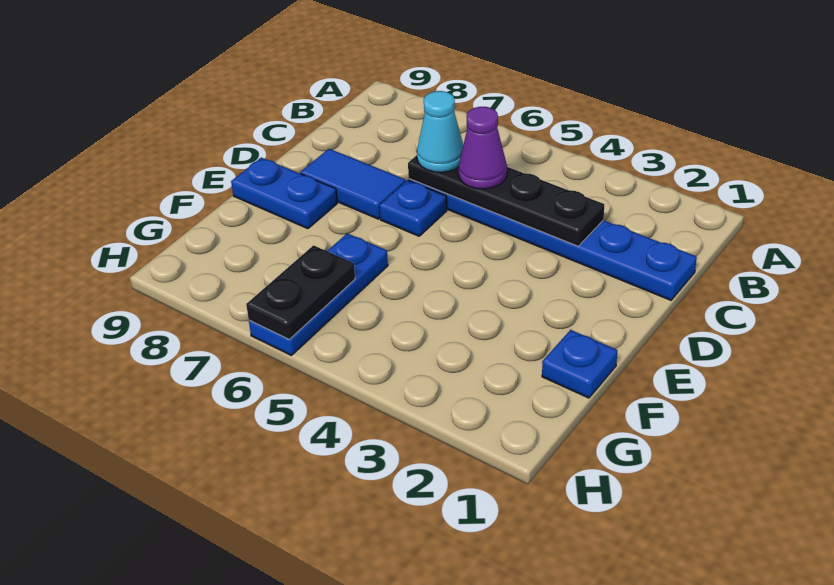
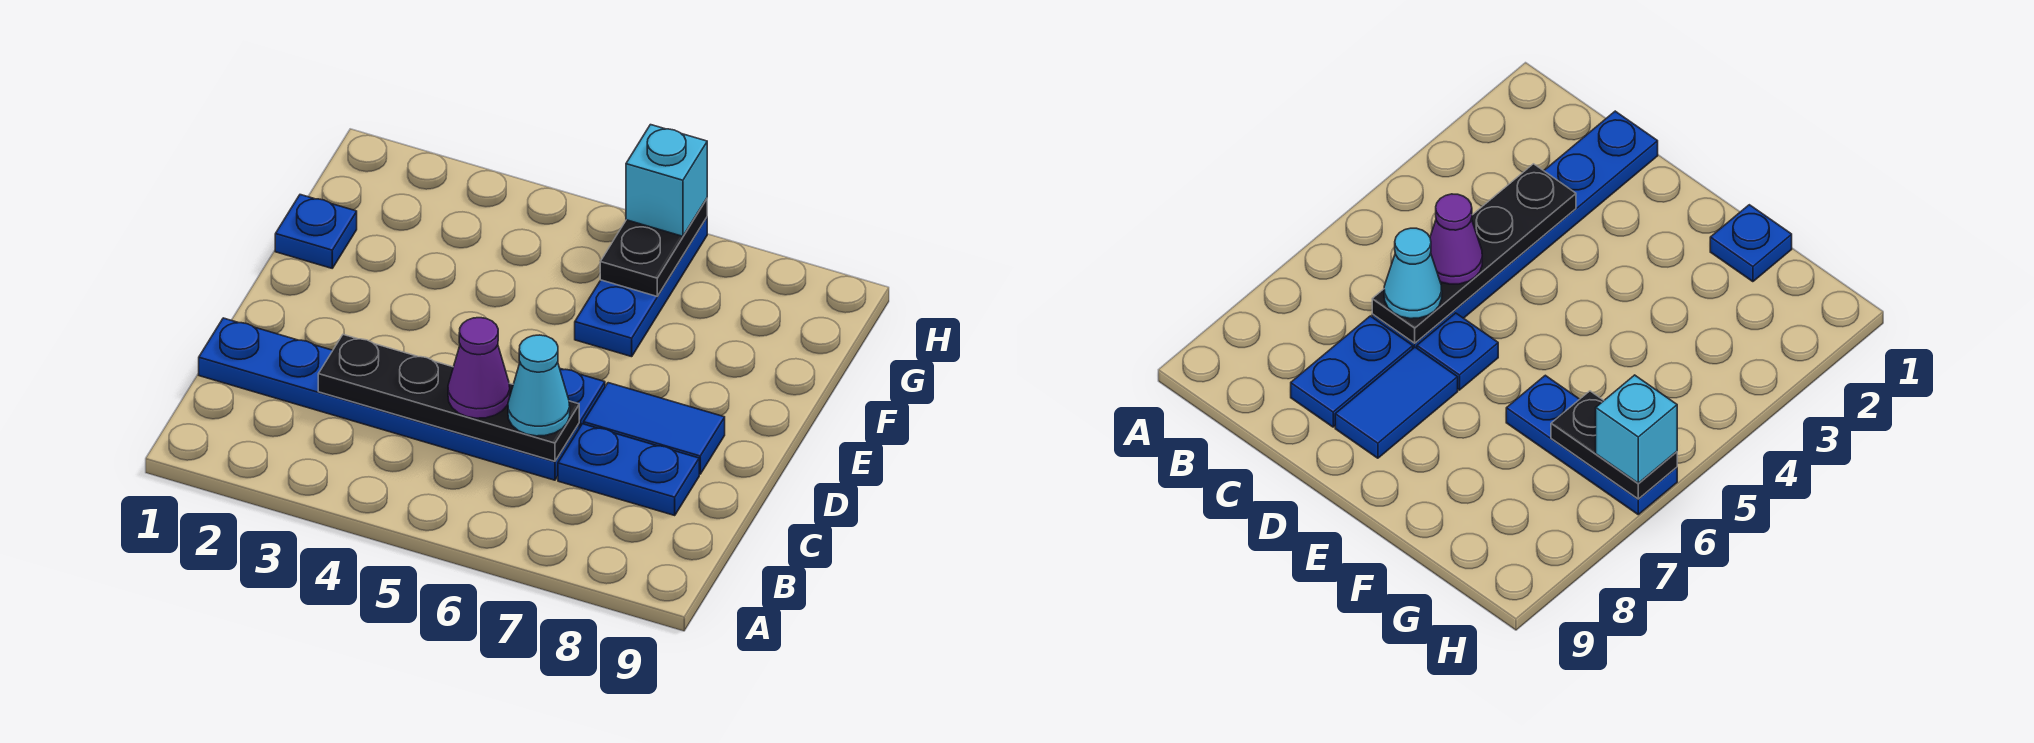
blue 1x2 plate [231,158,337,229] -> blue 1x2 plate moved to [558,424,699,515]
none -> cyan 1x1 brick [626,125,707,236]

